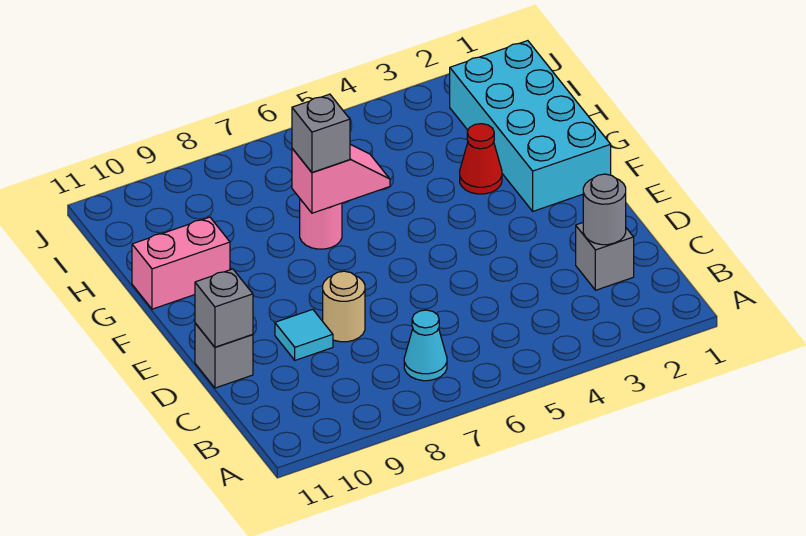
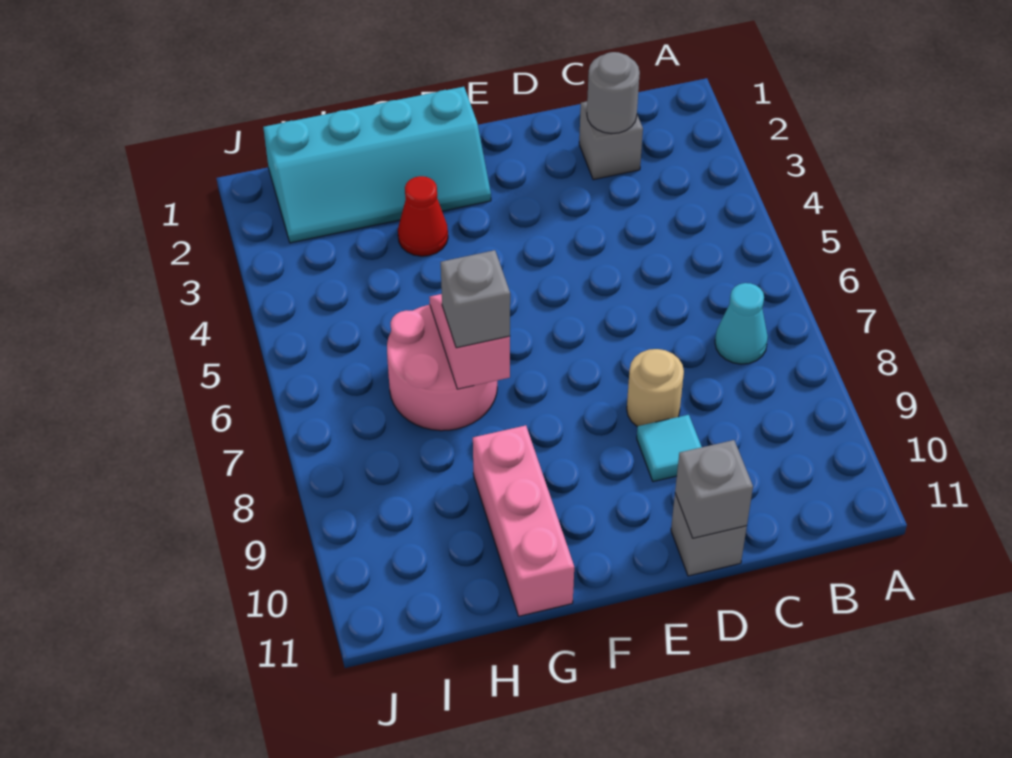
cyan 2x4 brick [450,41,611,211] -> cyan 2x4 slope [263,87,491,243]
pink 1x1 round brick [300,199,342,249] -> pink 2x2 round brick [387,305,497,431]
pink 1x2 brick [132,217,230,309] -> pink 1x3 brick [473,425,574,616]

